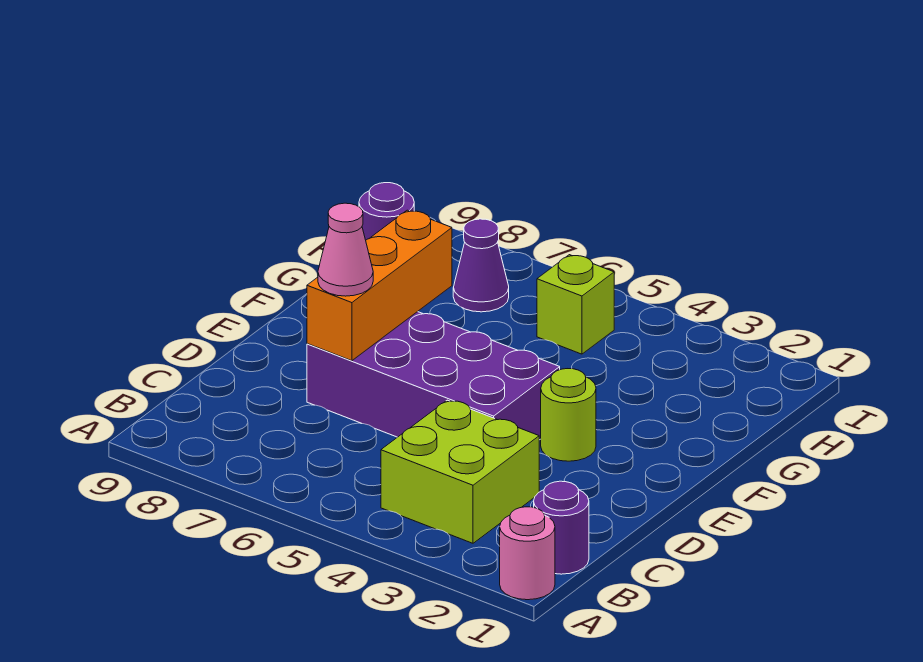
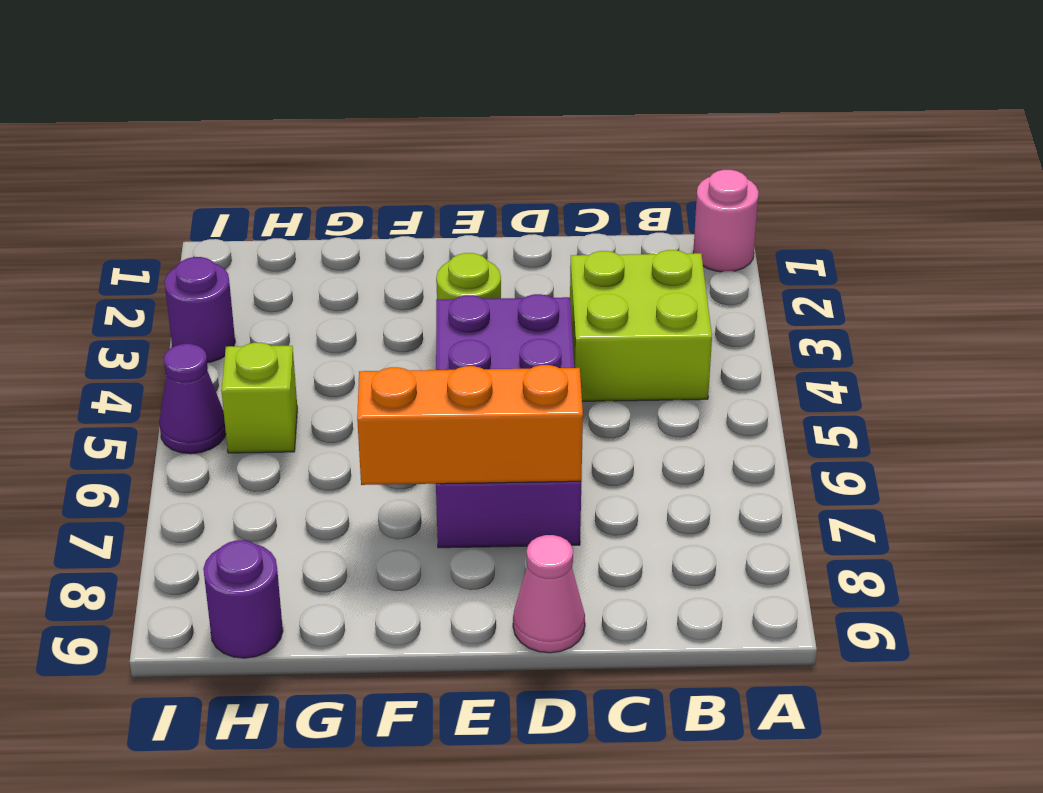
purple 1x1 round brick [534,481,589,574] -> purple 1x1 round brick moved to [164,257,235,362]
pink 1x1 cone [318,203,373,296] -> pink 1x1 cone moved to [513,535,585,653]
purple 1x1 cone [453,219,509,312] -> purple 1x1 cone moved to [159,344,226,454]

